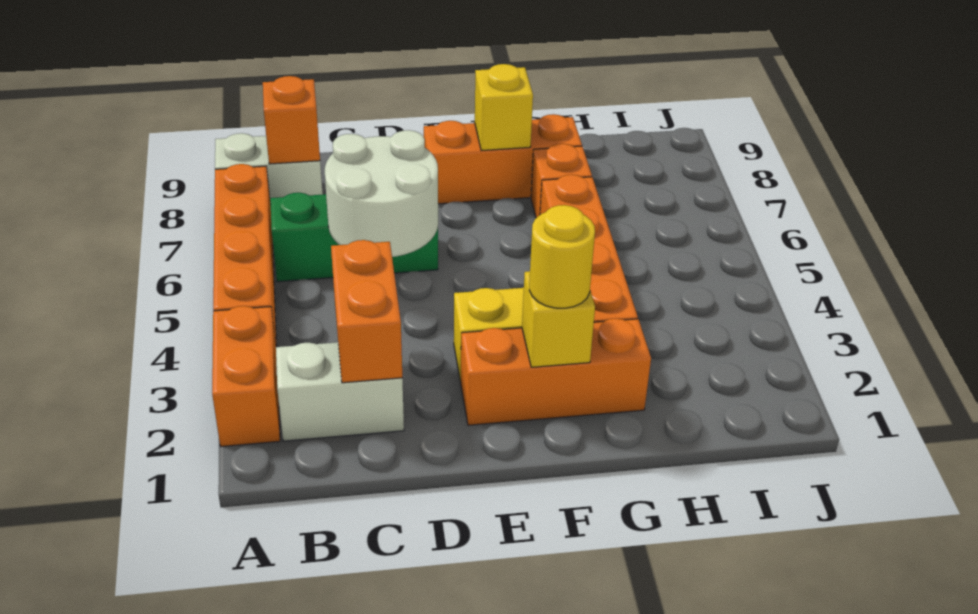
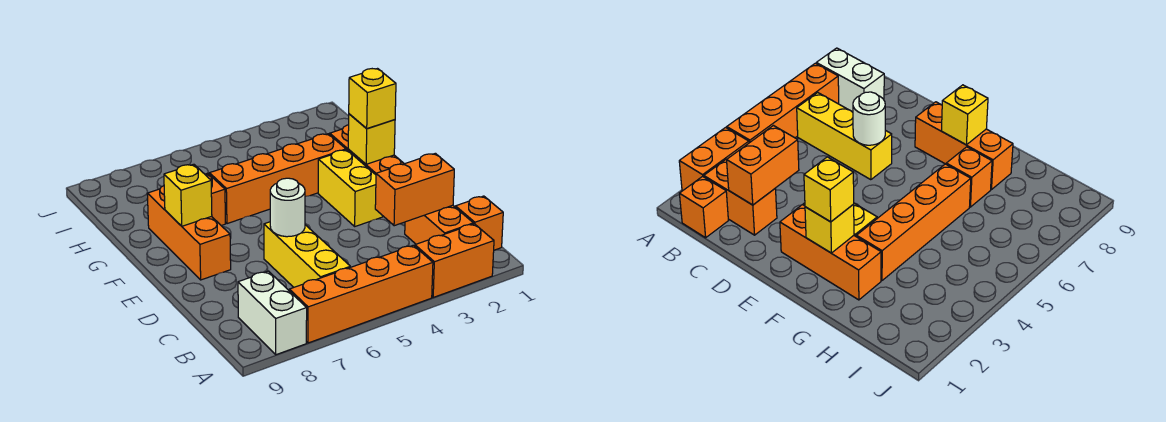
white 1x2 brick [276,342,404,441] -> orange 1x2 brick [405,205,473,244]
green 1x3 brick [270,193,438,282] -> yellow 1x3 brick [264,222,350,287]
orange 1x1 brick [263,76,320,164] -> orange 1x1 brick moved to [455,196,503,250]
white 2x2 round brick [325,130,438,257] -> white 1x1 round brick [270,178,305,237]
yellow 1x1 round brick [529,205,595,308] -> yellow 1x1 brick [349,69,396,129]

